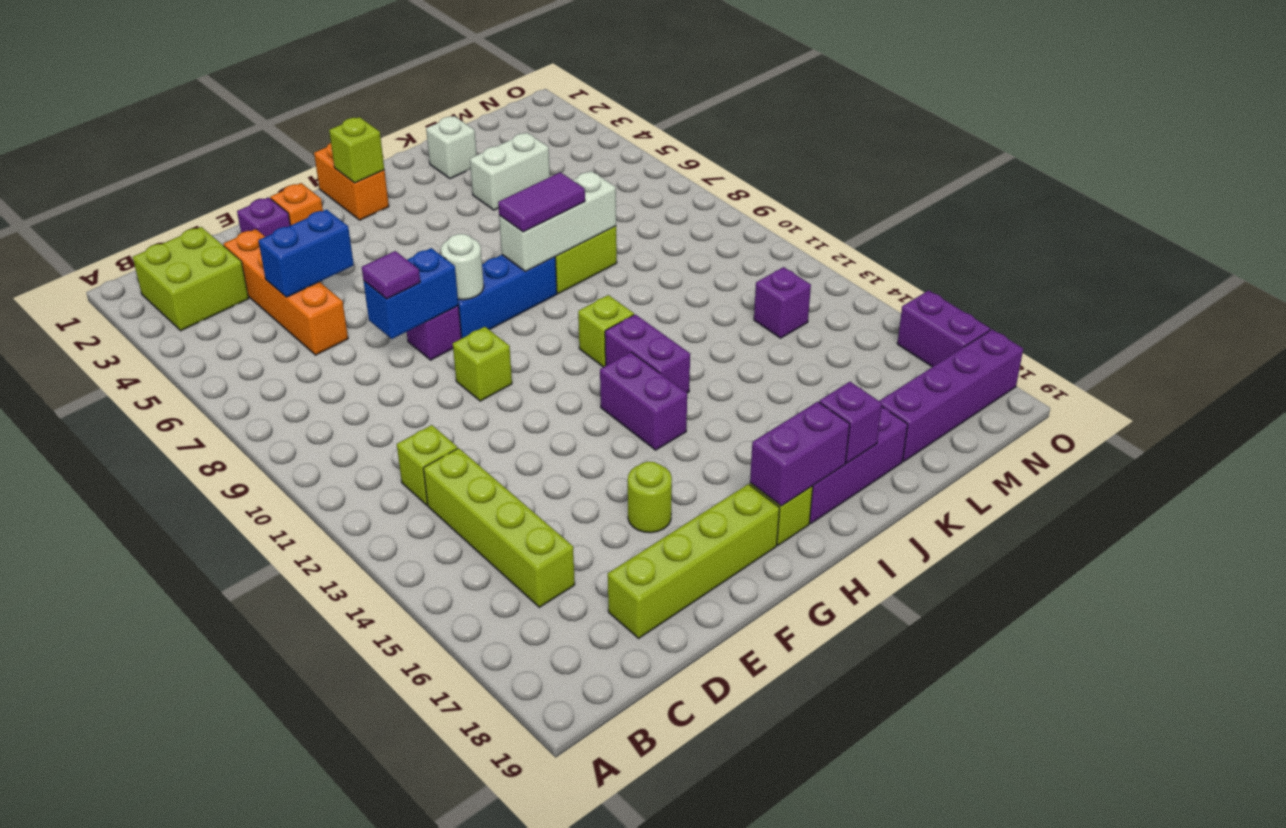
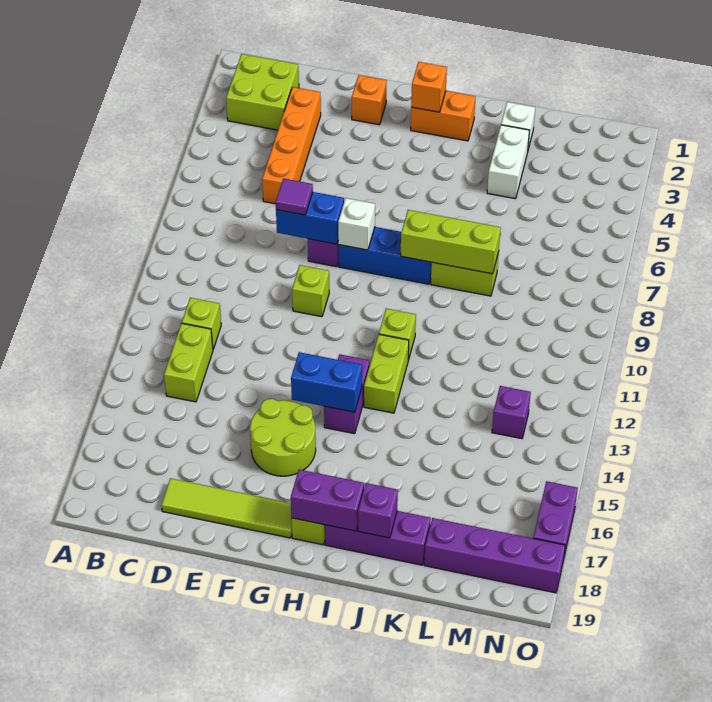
lime 1x4 brick [423,448,575,607] -> lime 1x2 brick [164,323,213,402]
blue 1x2 brick [258,209,354,297] -> blue 1x2 brick moved to [291,352,362,412]
lime 1x4 brick [608,484,780,638] -> lime 1x4 tile [161,478,292,538]
purple 1x1 brick [237,197,290,237] -> none
lime 1x1 round brick [628,462,672,533] -> lime 2x2 round brick [250,399,316,476]
white 1x1 round brick [441,234,484,300] -> white 1x1 brick [338,198,375,250]
orange 1x2 brick [314,143,389,220] -> orange 1x2 brick turned to [411,91,476,141]
lime 1x1 brick [329,117,384,183] -> orange 1x1 brick [411,62,447,112]
white 1x3 brick [499,171,616,271] -> lime 1x3 brick [401,210,501,274]
purple 1x2 tile [498,172,585,232] -> none
purple 1x2 brick [605,314,690,393] -> lime 1x2 brick [364,334,409,413]
white 1x2 brick [470,133,550,210] -> white 1x2 brick turned to [487,125,530,199]

